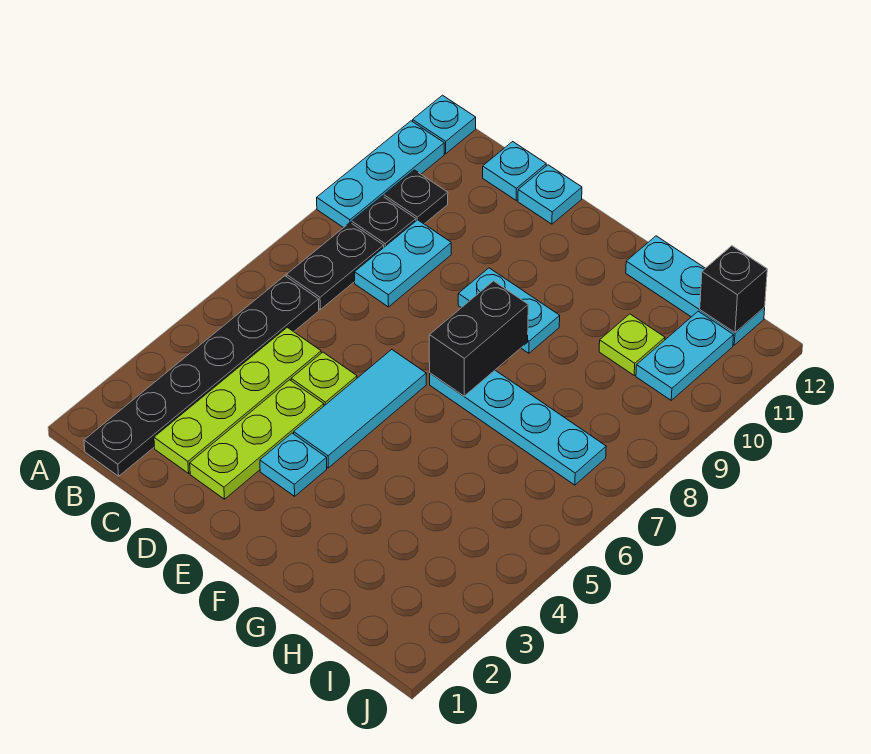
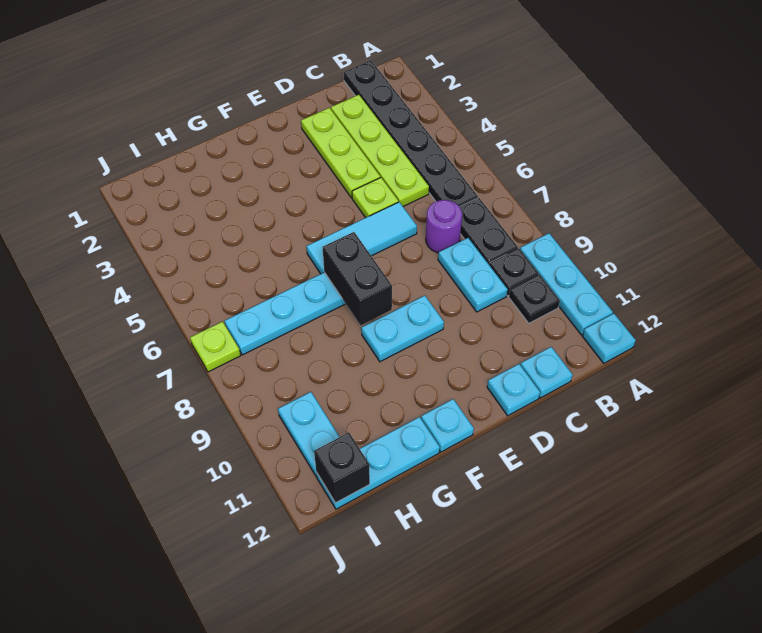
none -> purple 1x1 round brick [426,200,462,253]
cyan 1x1 plate [260,433,327,496] -> cyan 1x1 plate moved to [421,399,474,452]
cyan 1x3 tile [294,350,426,468] -> cyan 1x3 tile turned to [307,202,417,274]
lime 1x1 plate [599,314,665,375] -> lime 1x1 plate moved to [190,322,241,372]

